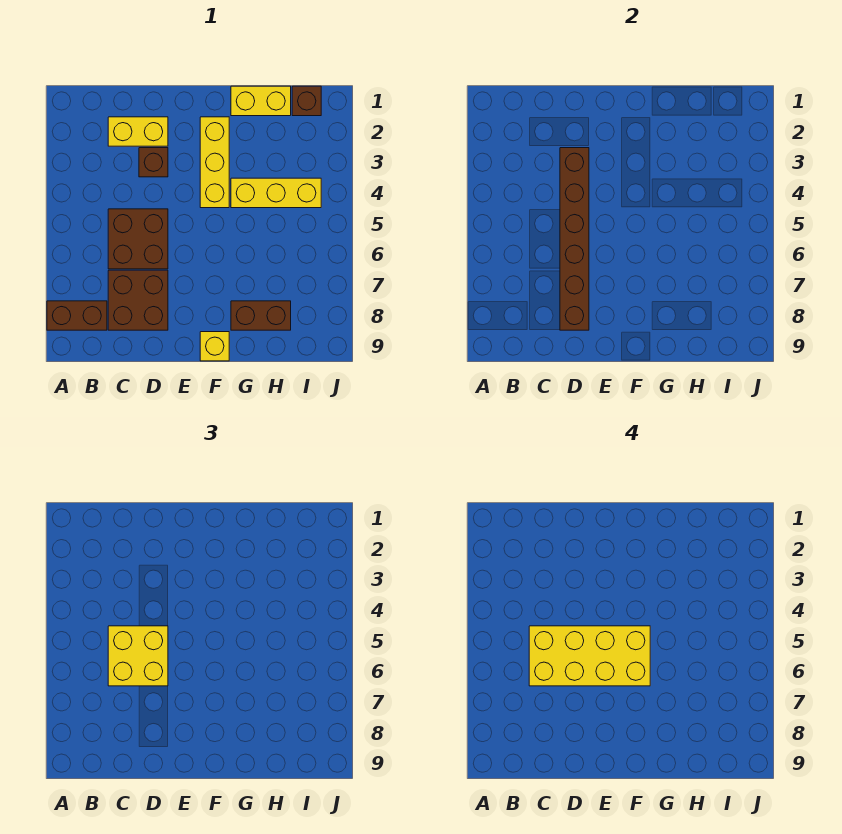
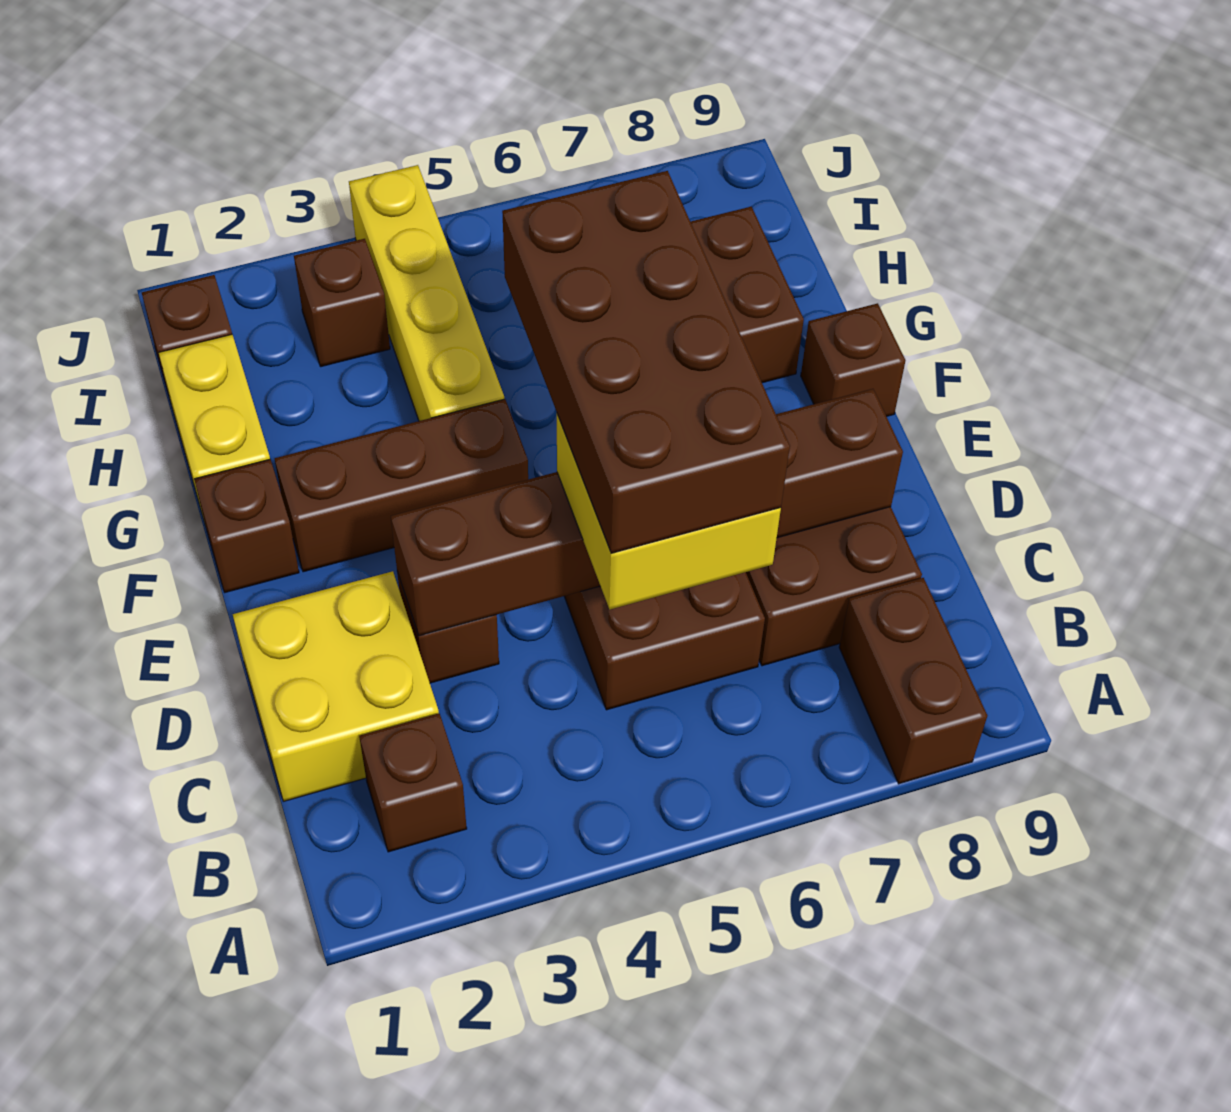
none -> brown 1x1 brick [359,713,467,852]
yellow 1x2 brick [108,117,168,146] -> yellow 2x2 brick [233,571,439,801]
yellow 2x4 brick [529,626,650,686] -> brown 2x4 brick [502,171,790,553]
none -> brown 1x1 brick [194,459,299,592]
yellow 1x3 brick [200,117,229,208] -> brown 1x3 brick [275,399,528,572]
yellow 1x1 brick [200,332,229,361] -> brown 1x1 brick [801,303,905,416]
yellow 1x3 brick [231,178,321,208] -> yellow 1x4 brick [349,165,504,421]
none -> brown 1x1 brick [294,239,390,367]

